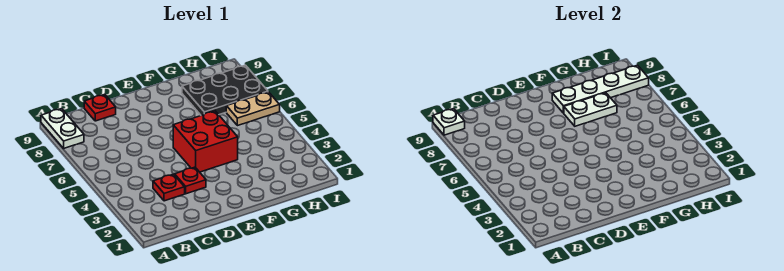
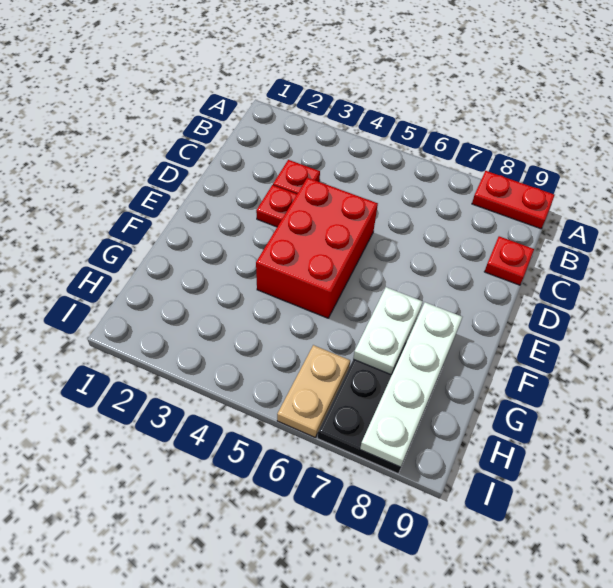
white 1x2 plate [41,109,84,148] -> red 1x2 plate [472,171,555,229]
white 1x1 plate [433,109,465,135] -> none
red 2x2 brick [173,111,238,172] -> red 2x3 brick [256,178,378,318]

